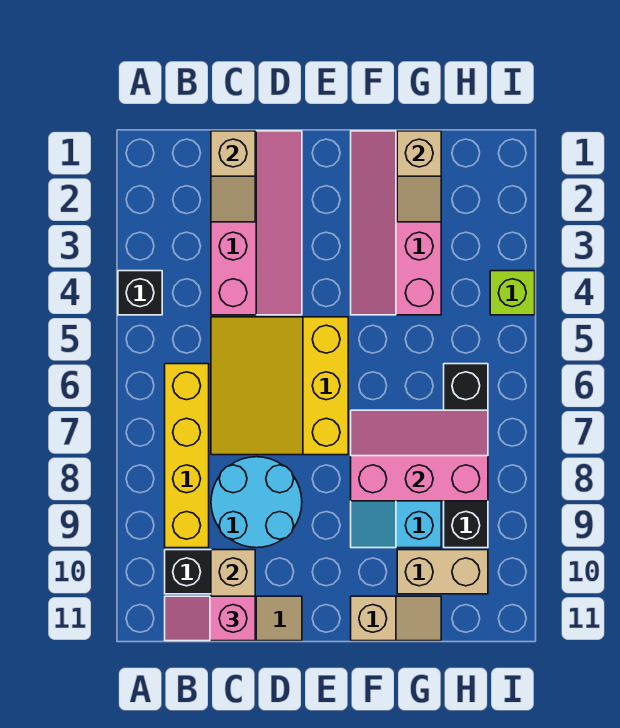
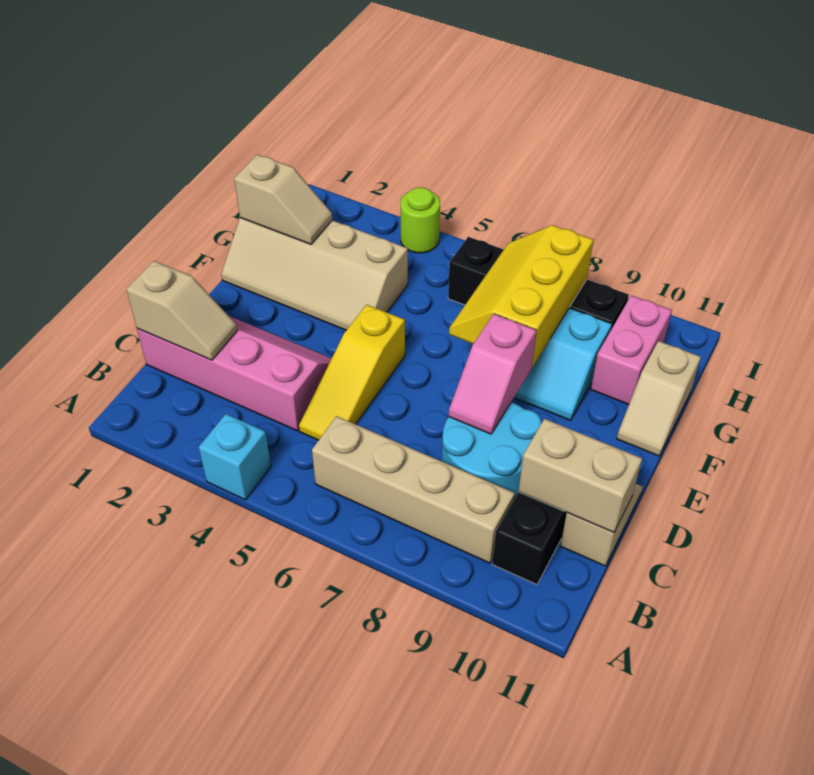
black 1x1 brick [118,271,162,315] -> cyan 1x1 brick [199,414,271,500]
yellow 1x4 brick [165,364,209,548] -> tan 1x4 brick [312,416,515,563]
pink 1x2 slope [165,596,255,641] -> pink 1x2 slope moved to [449,314,537,434]
yellow 3x3 slope [211,317,348,455] -> yellow 1x3 slope [299,305,405,440]
pink 2x4 slope [351,131,441,315] -> tan 2x4 slope [221,218,408,330]
pink 2x3 slope [351,410,488,501] -> yellow 2x3 slope [449,225,593,367]
tan 1x2 slope [351,596,441,641] -> tan 1x2 slope turned to [617,341,701,456]
tan 1x2 brick [397,550,488,594] -> pink 1x2 brick [591,295,672,405]
lime 1x1 brick [490,271,535,315] -> lime 1x1 round brick [401,188,440,253]

